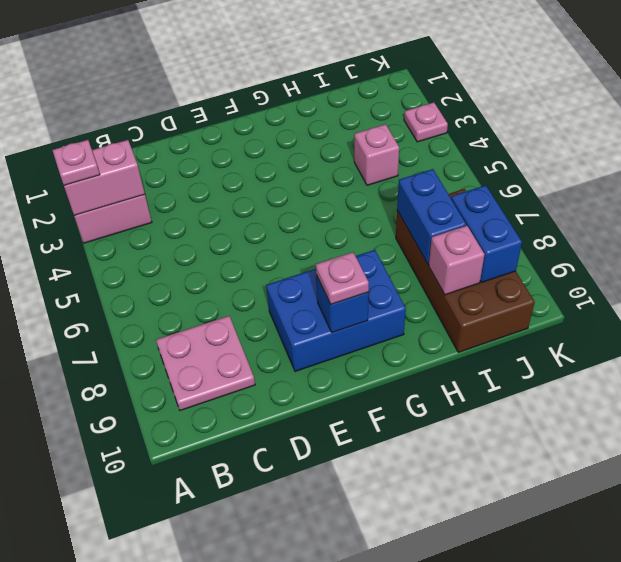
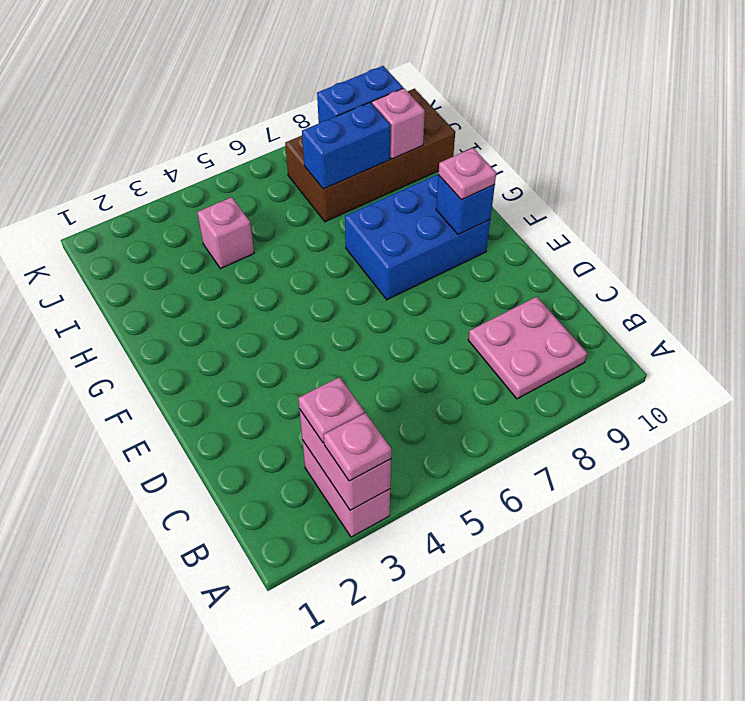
blue 2x3 brick [266,250,406,371] -> blue 2x3 brick turned to [345,174,490,300]
pink 1x1 plate [404,102,448,142] -> pink 1x1 plate moved to [298,377,364,443]

